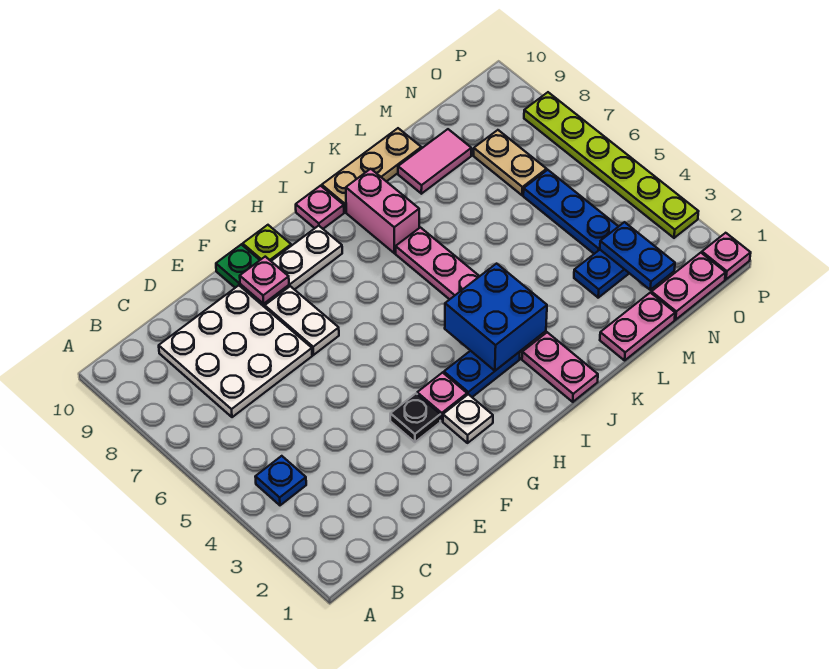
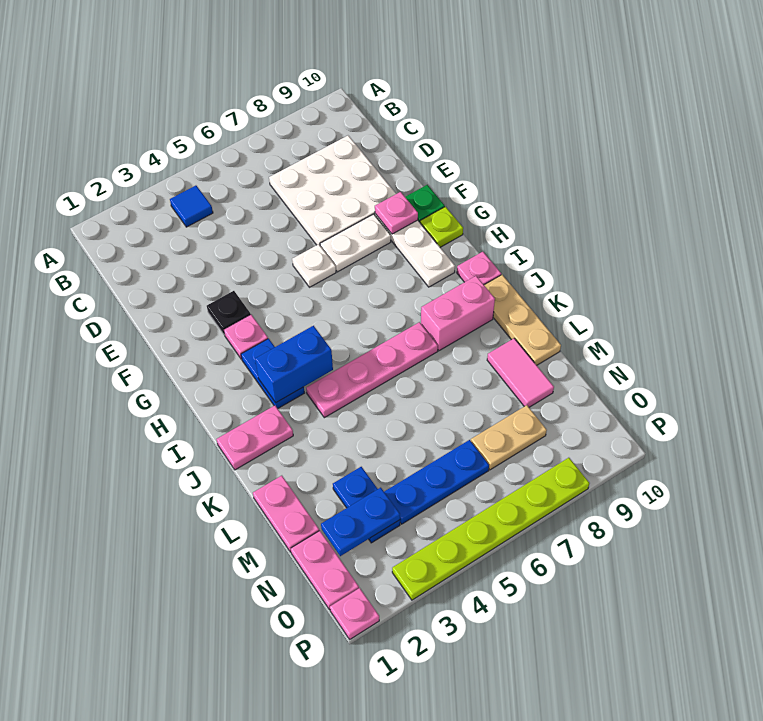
blue 1x1 plate [255,456,306,505] -> blue 1x1 tile [170,186,213,227]
white 1x1 plate [443,394,493,443] -> white 1x1 plate moved to [292,244,336,287]
blue 2x2 brick [445,264,547,371] -> blue 1x2 brick [255,326,333,403]

